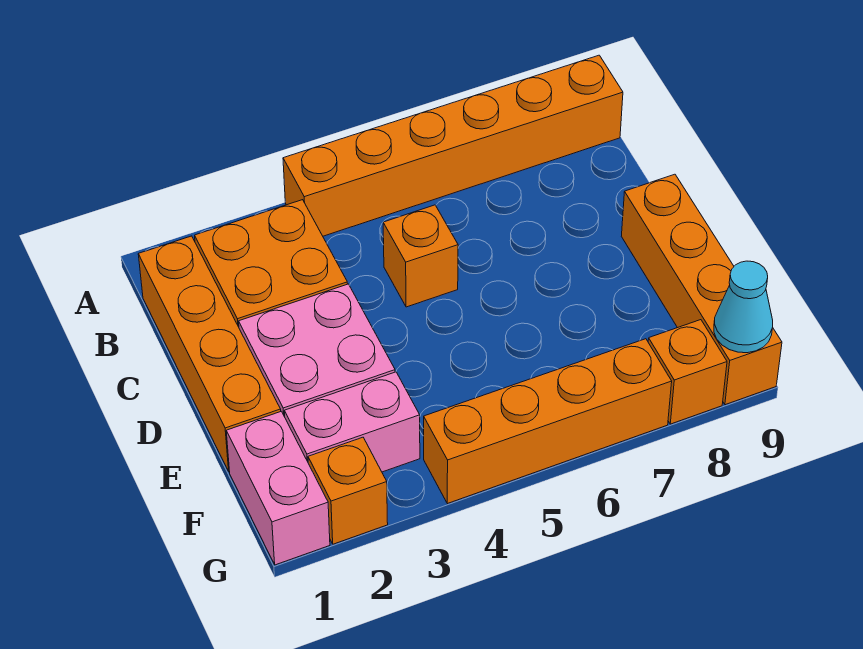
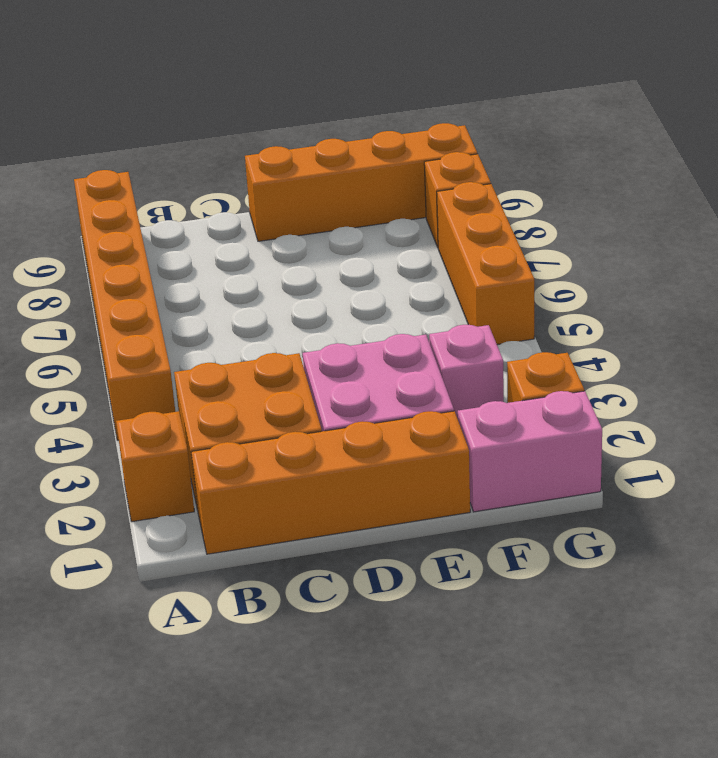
orange 1x1 brick [383,205,458,307] -> orange 1x1 brick moved to [116,411,194,522]
pink 1x2 brick [284,372,420,472] -> pink 1x1 brick [429,325,504,419]
orange 1x4 brick [424,339,672,504] -> orange 1x3 brick [437,182,534,345]
cyan 1x1 cone [714,261,773,353] -> none

